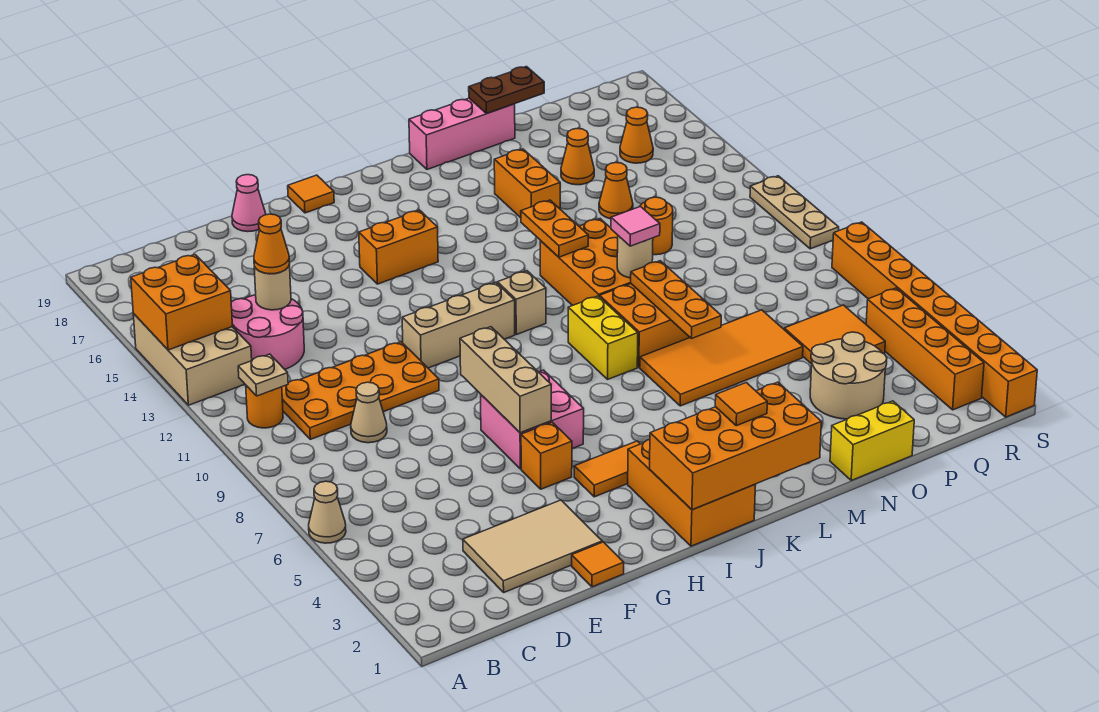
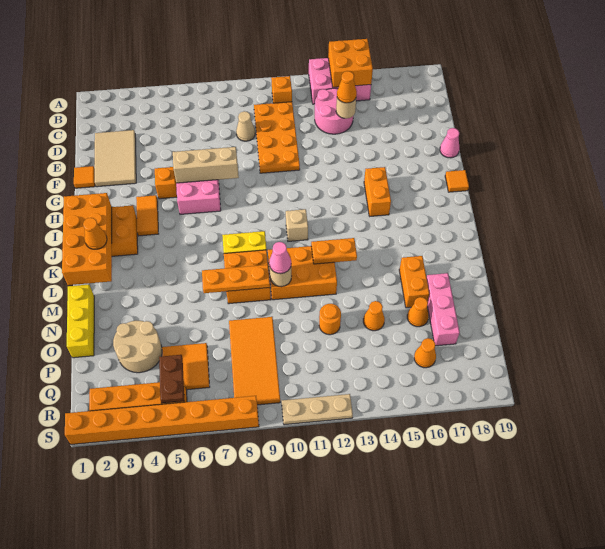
tan 1x1 cone [309,481,346,543] -> none
tan 2x3 brick [133,314,252,405] -> pink 2x3 brick [309,58,371,104]
orange 1x1 round brick [246,386,283,428] -> orange 1x1 brick [271,76,292,103]
tan 1x1 plate [238,354,288,396] -> none
tan 1x3 brick [402,282,515,368] -> none
orange 1x1 tile [715,383,767,426] -> orange 1x1 cone [83,218,107,249]
orange 2x4 tile [640,310,803,406] -> orange 2x4 tile moved to [229,317,280,405]
pink 1x3 brick [409,98,515,169] -> pink 1x3 brick moved to [426,273,460,346]
pink 1x1 tile [611,207,660,246] -> pink 1x1 cone [269,242,291,274]
orange 1x2 brick [494,149,560,218] -> orange 1x2 brick turned to [399,256,429,308]
yellow 1x2 brick [830,401,914,480] -> yellow 1x3 brick [67,285,94,358]
brown 1x2 plate [469,67,544,113] -> brown 1x2 plate moved to [159,355,184,403]

